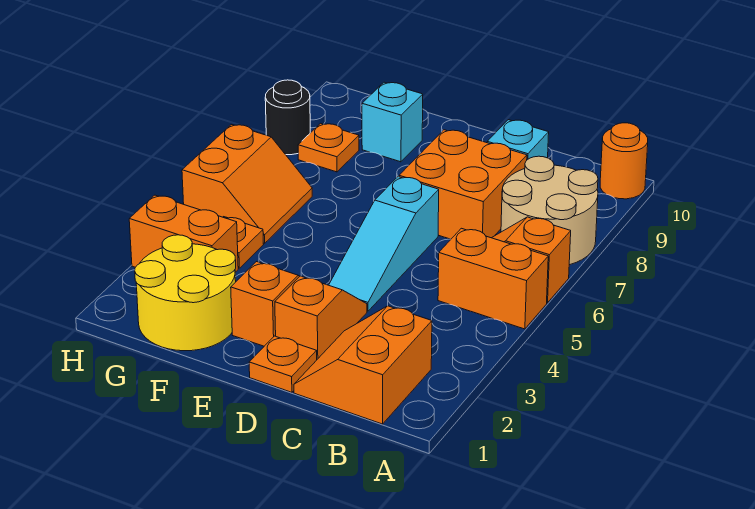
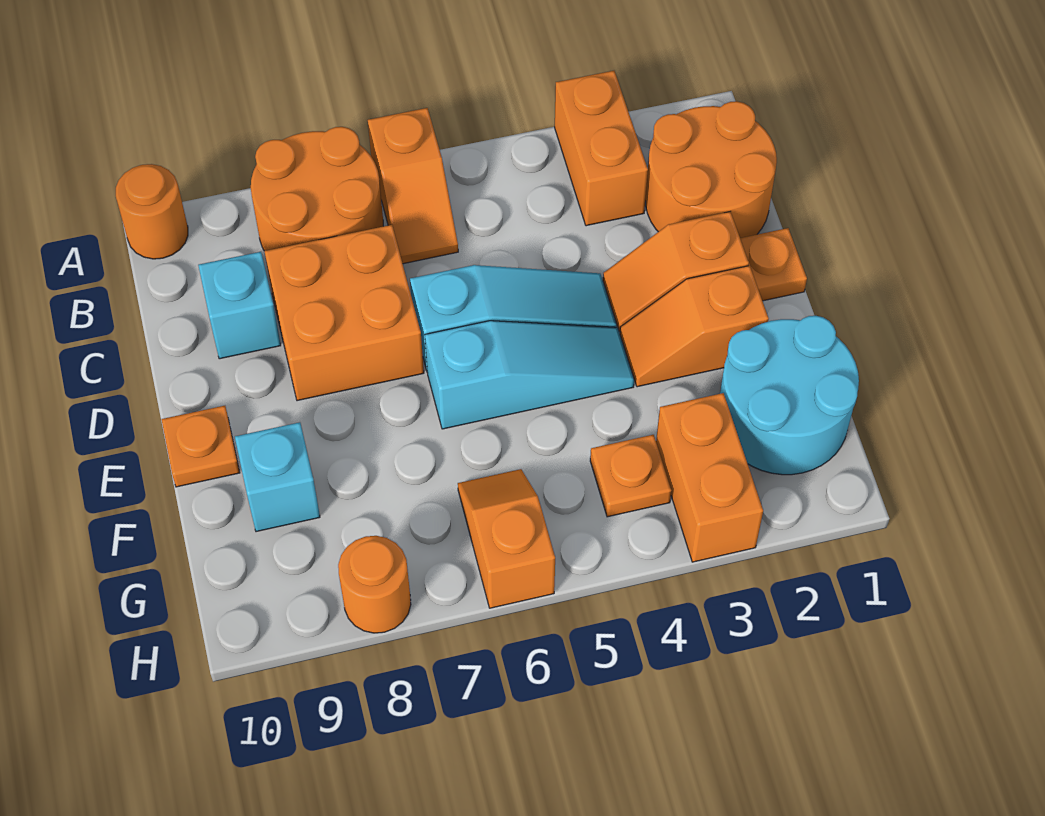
orange 1x2 brick [438,228,548,329] -> orange 1x2 brick moved to [555,71,648,226]
tan 2x2 round brick [501,156,598,265] -> orange 2x2 round brick [251,127,383,251]
orange 2x2 slope [294,306,432,424] -> orange 2x2 round brick [645,101,777,238]
none -> cyan 1x3 slope [425,321,634,429]
yellow 2x2 round brick [135,235,236,351] -> cyan 2x2 round brick [720,316,859,475]
orange 2x2 slope [182,125,312,243] -> orange 1x2 slope [458,469,555,608]
orange 1x1 plate [298,123,359,172] -> orange 1x1 plate moved to [161,406,240,487]
black 1x1 round brick [265,80,310,155] -> orange 1x1 round brick [338,536,411,633]

